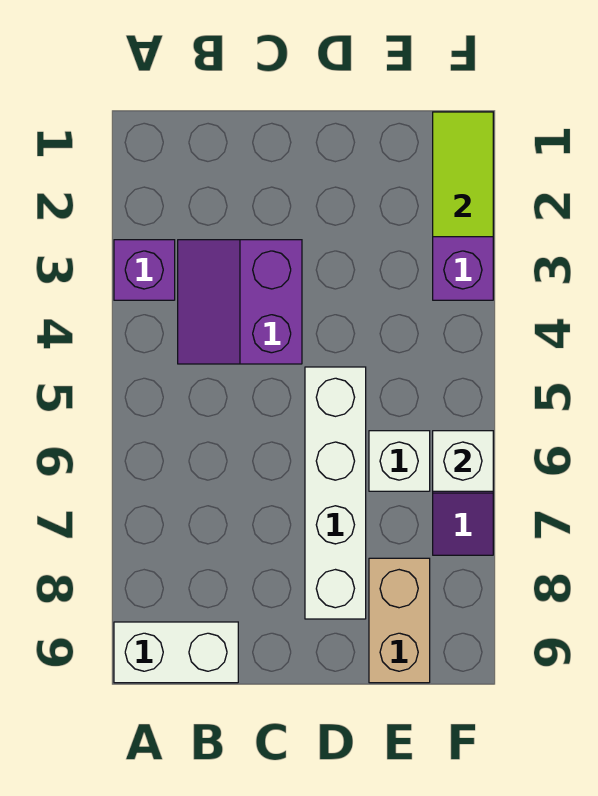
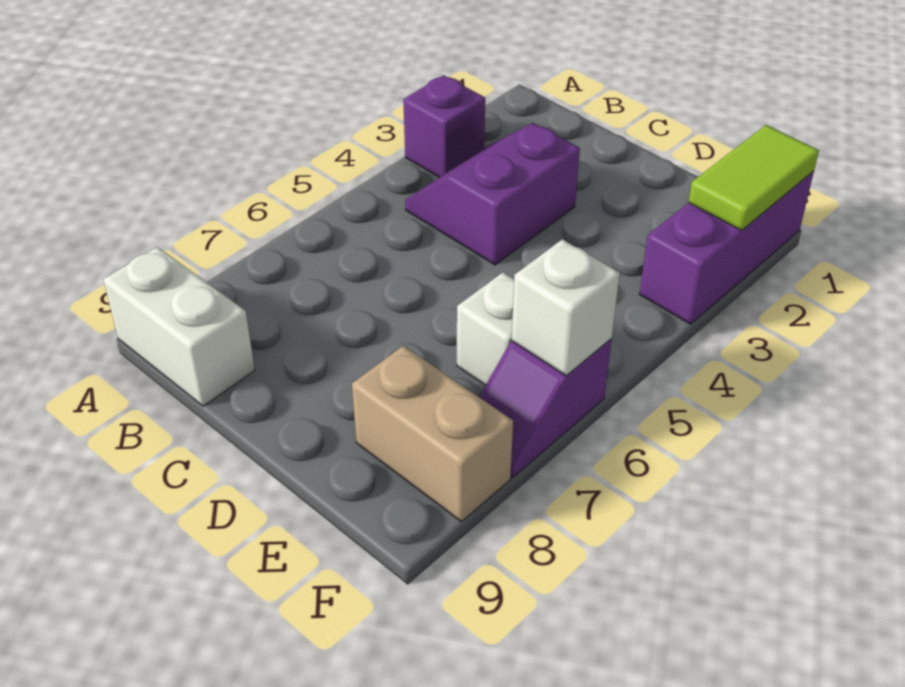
white 1x4 brick [305,367,366,619] -> none
tan 1x2 brick [369,558,430,683] -> tan 1x2 brick turned to [352,346,513,522]

